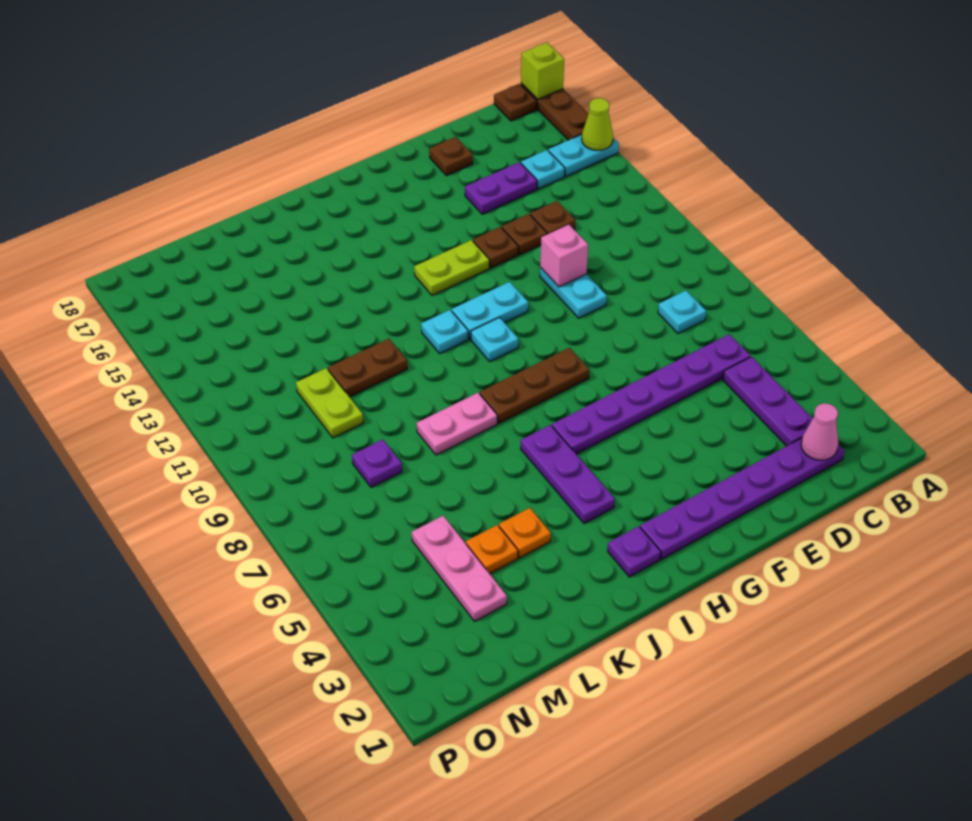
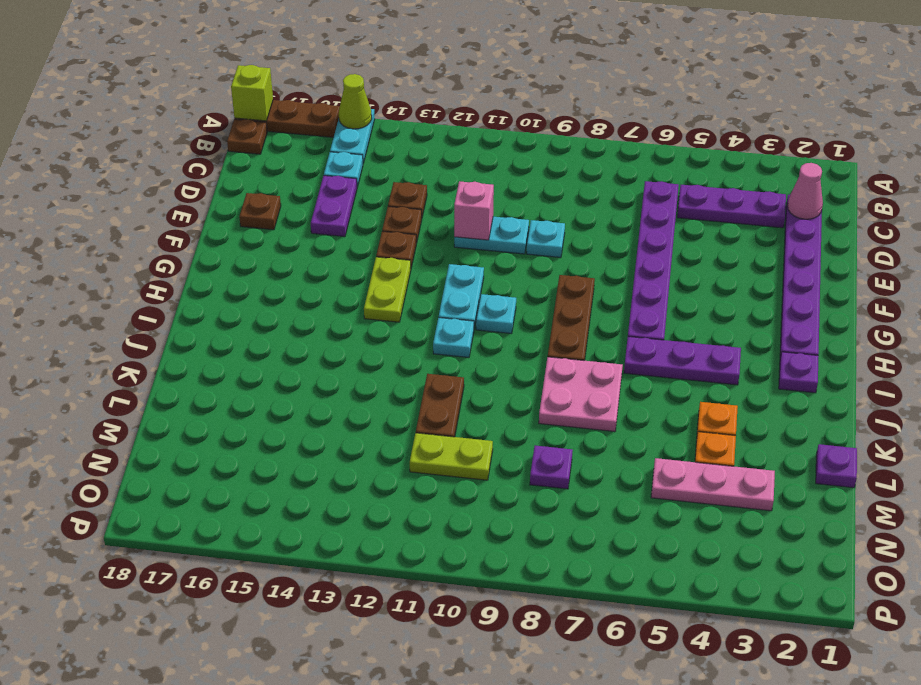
cyan 1x1 plate [658,290,706,334] -> cyan 1x1 plate moved to [527,220,565,257]
pink 1x2 plate [417,393,497,455] -> pink 2x2 plate [539,357,623,432]
none -> purple 1x1 plate [816,444,857,488]

